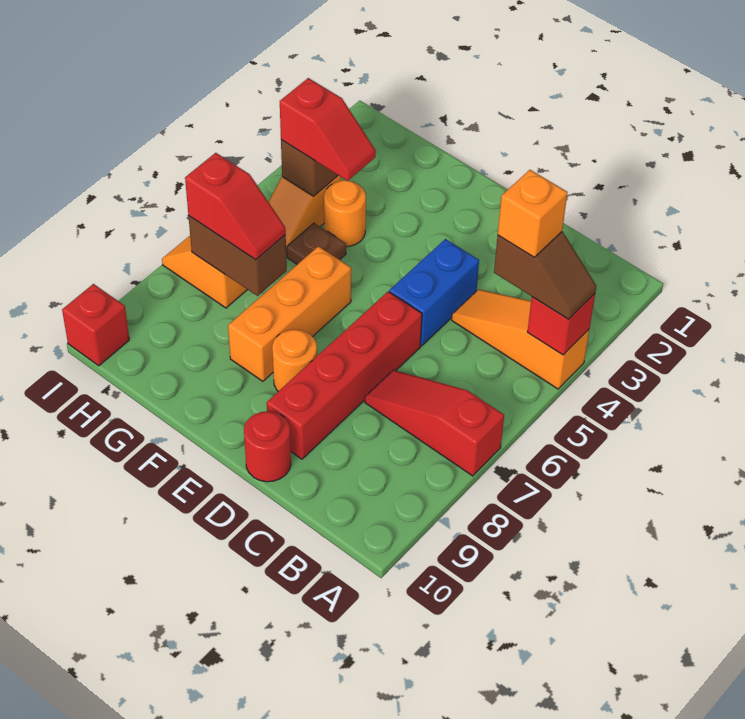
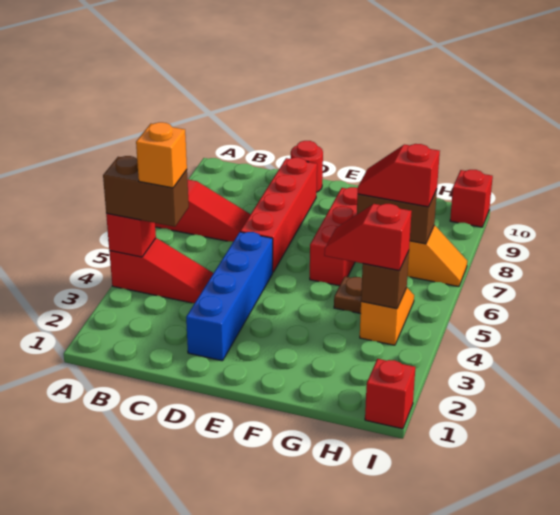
orange 1x3 slope [452,289,589,389] -> red 1x3 slope [109,238,213,303]
brown 1x2 slope [494,232,596,319] -> brown 1x2 brick [103,156,189,227]
blue 1x2 brick [389,239,479,346] -> blue 1x4 brick [186,232,273,361]
orange 1x1 round brick [272,330,317,391] -> none
orange 1x3 brick [228,246,351,381] -> red 1x3 brick [310,187,358,286]
orange 1x1 round brick [324,180,366,247] -> none
none -> red 1x1 brick [365,359,415,429]

